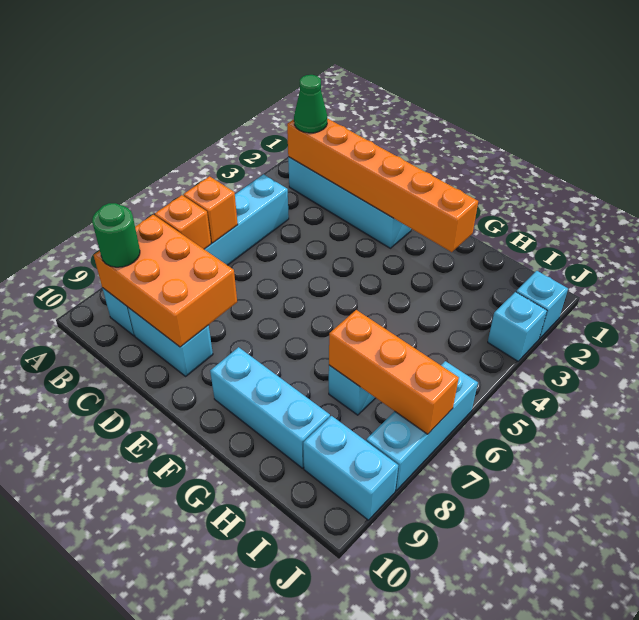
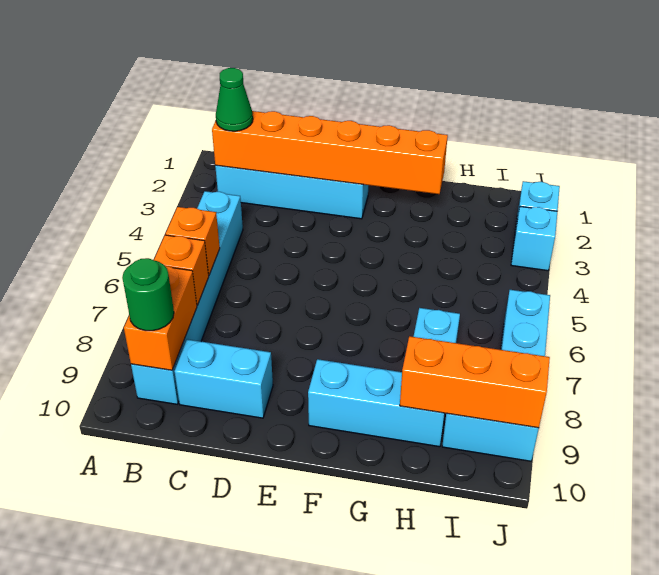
orange 2x3 brick [94,215,237,347] -> orange 1x2 brick [124,266,197,370]
orange 1x3 brick [329,310,459,434] -> orange 1x3 brick moved to [400,336,550,428]

